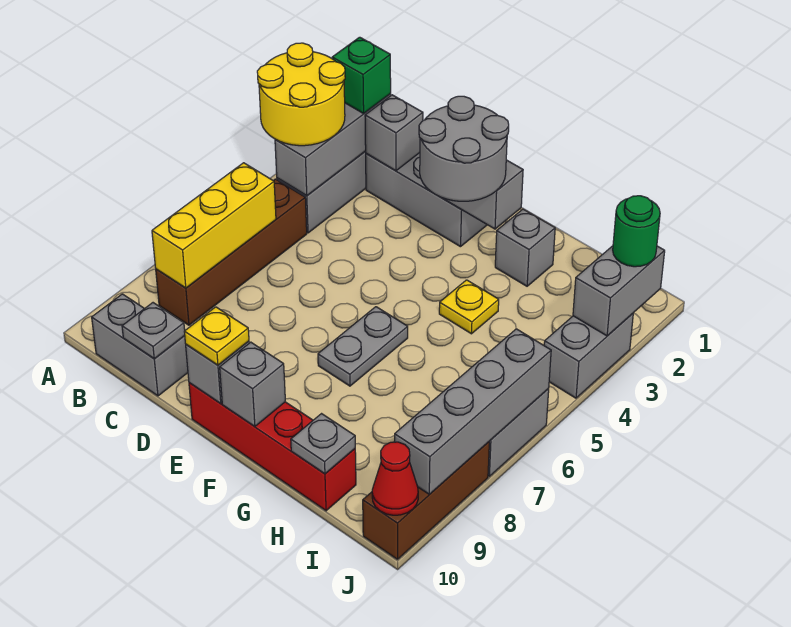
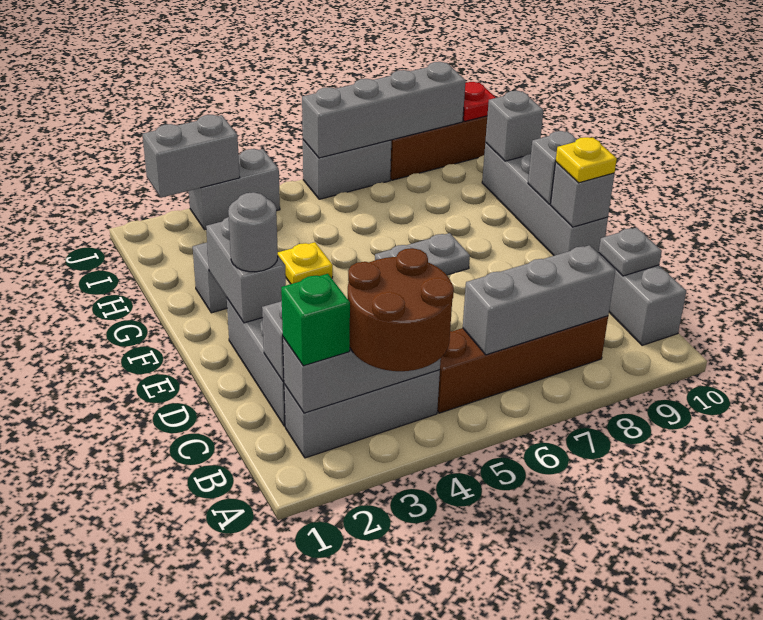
yellow 2x2 round brick [257,43,345,146] -> brown 2x2 round brick [348,248,454,371]
yellow 1x3 brick [152,163,276,288] -> grey 1x3 brick [463,245,615,355]
grey 2x2 round brick [419,96,509,201] -> grey 1x1 round brick [228,192,278,272]
red 1x4 brick [189,383,356,511] -> grey 1x4 brick [482,143,608,256]
grey 1x1 plate [291,414,355,474] -> grey 1x1 brick [485,91,543,161]
green 1x1 round brick [613,196,660,267] -> none
red 1x1 cone [372,442,418,515] -> red 1x1 plate [463,82,496,121]

